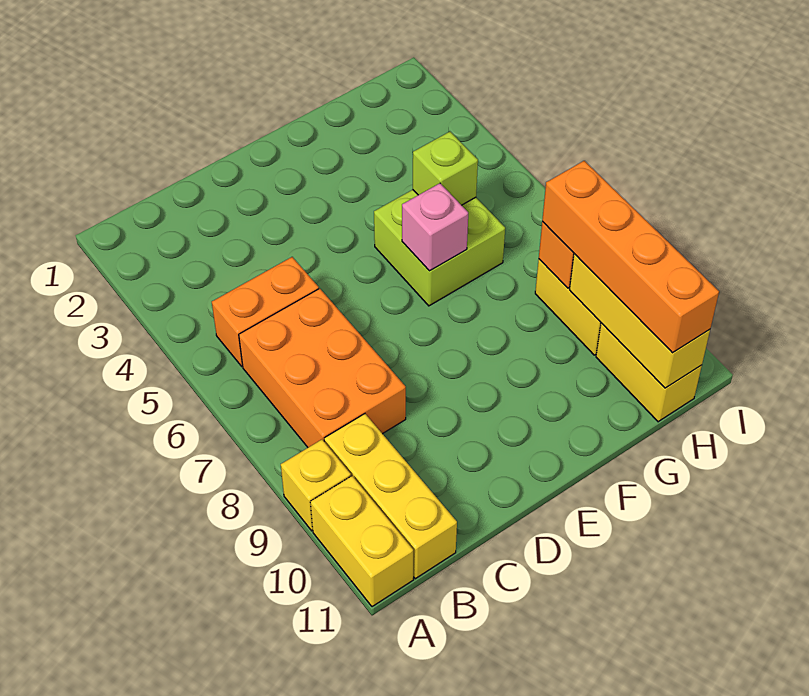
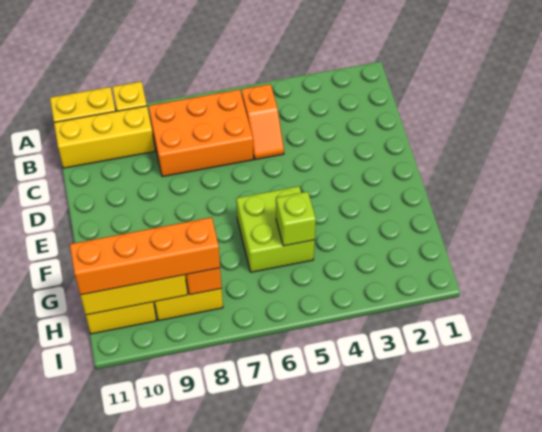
orange 1x2 brick [212,257,319,366] -> orange 1x2 slope [241,84,284,160]
pink 1x1 brick [402,183,468,271] -> none

